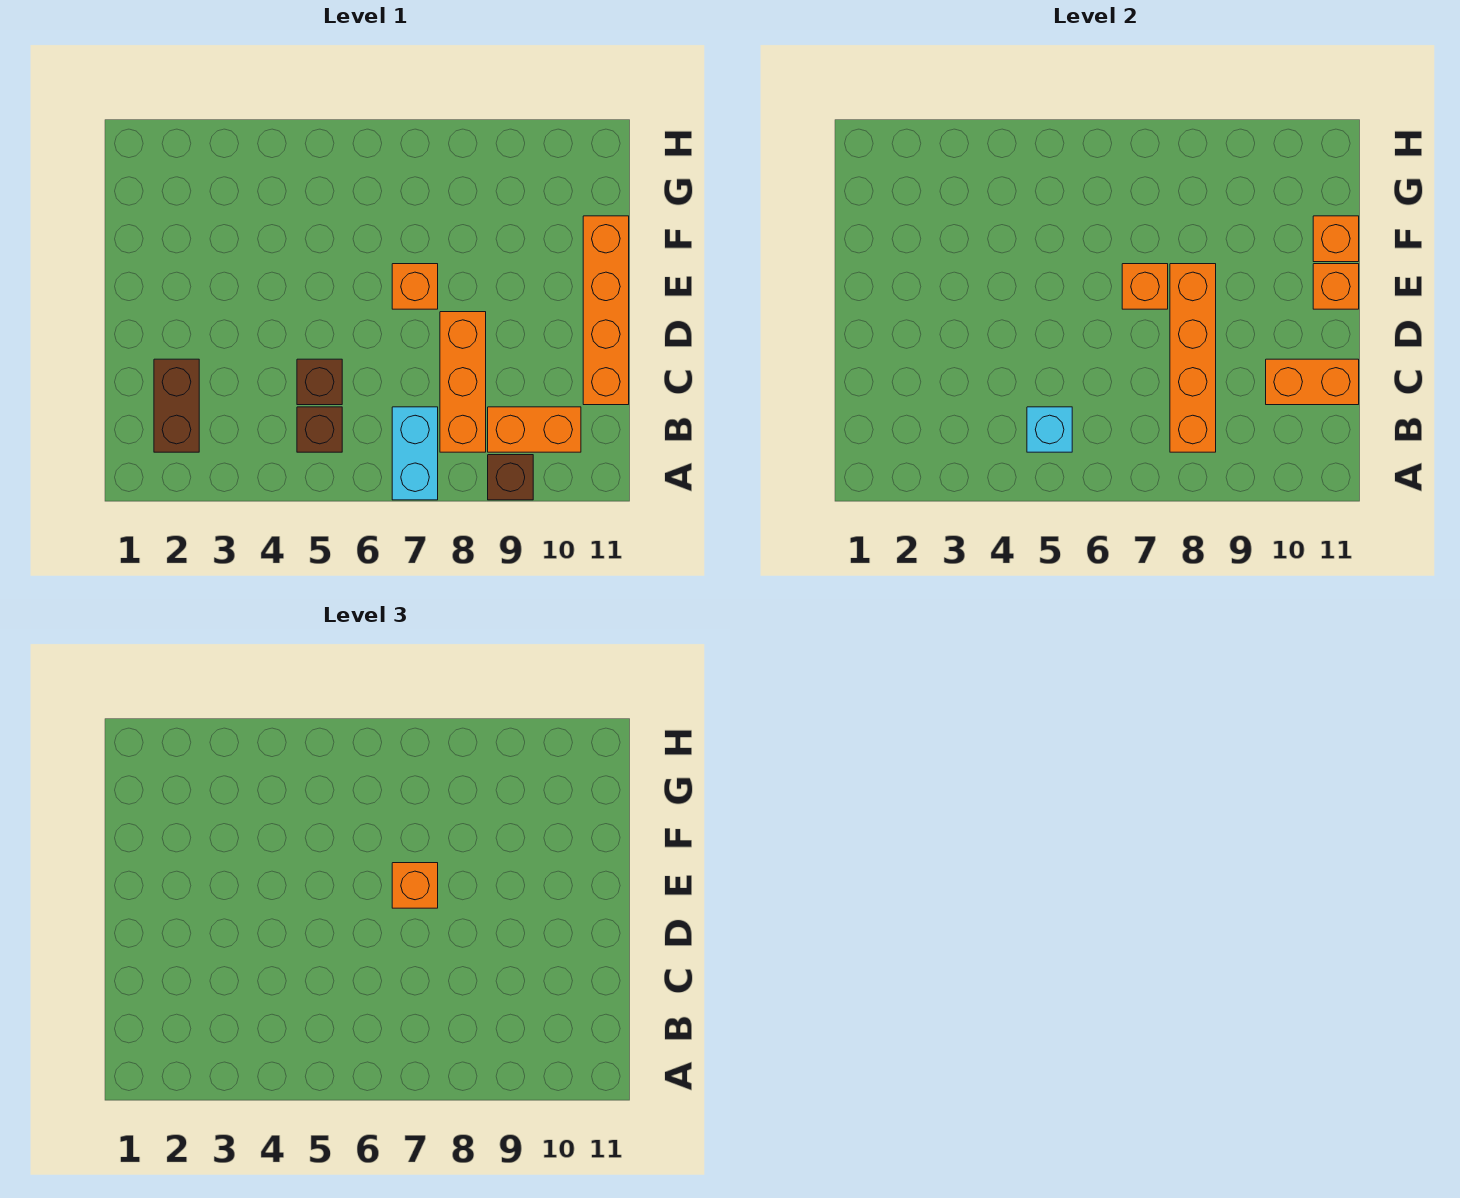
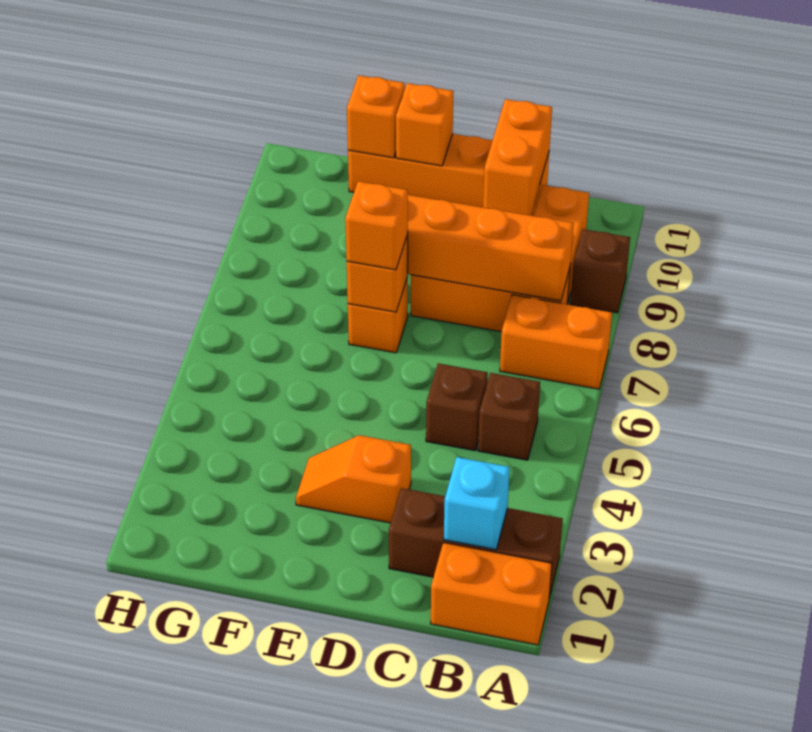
none -> orange 1x2 brick [431,542,552,645]
cyan 1x2 brick [392,407,438,500] -> orange 1x2 brick [500,295,612,389]
brown 1x2 brick [154,359,199,452] -> brown 1x3 brick [389,488,563,599]
cyan 1x1 brick [1027,407,1072,452] -> cyan 1x1 brick moved to [444,457,510,550]
none -> orange 1x2 slope [296,435,411,523]

